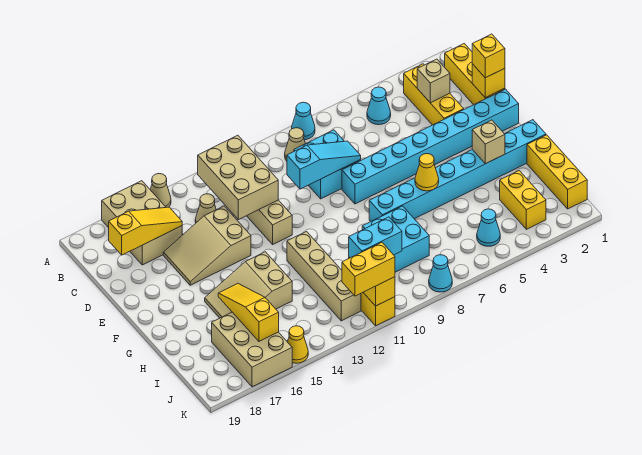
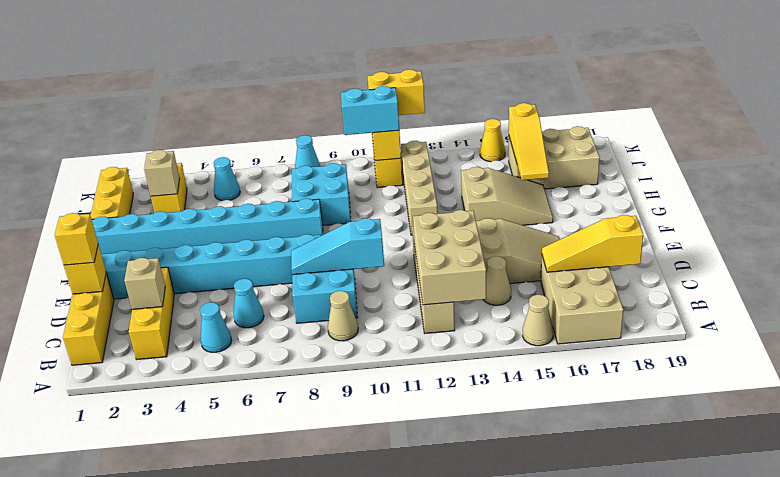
cyan 1x1 cone [292,102,315,140] -> cyan 1x1 cone moved to [234,279,264,328]
tan 1x1 brick [472,120,505,164] -> tan 1x1 brick moved to [144,150,180,196]
yellow 1x1 cone [415,154,439,191] -> none
tan 2x3 brick [212,312,292,387] -> tan 2x3 brick turned to [509,126,600,189]

